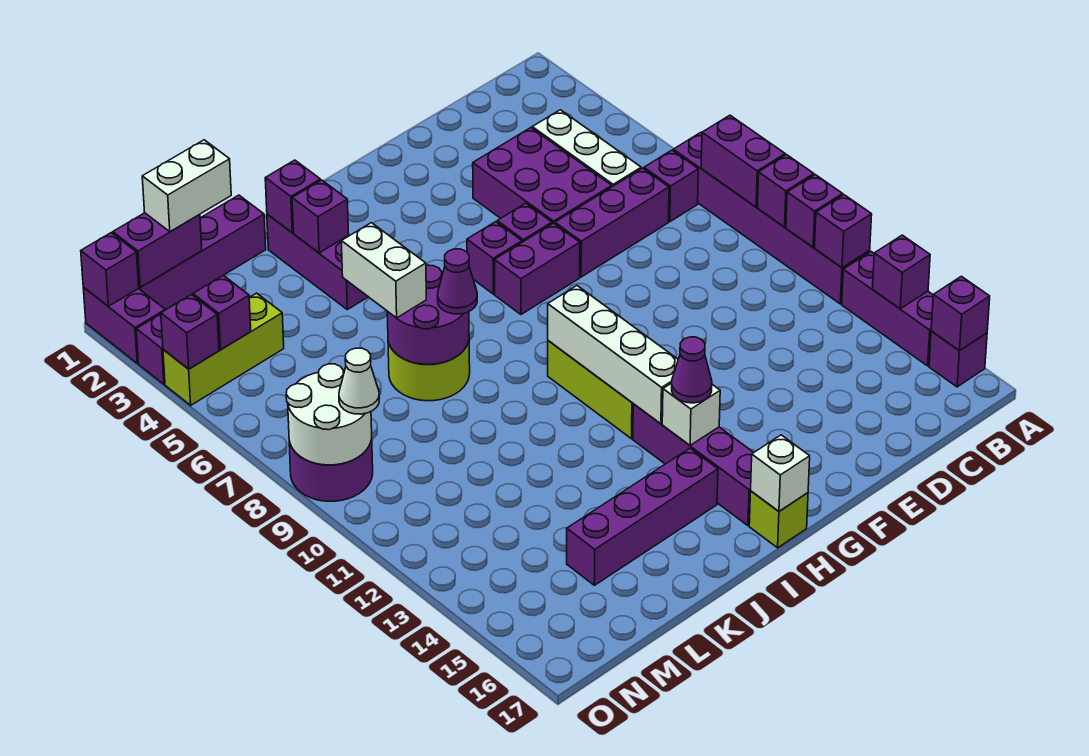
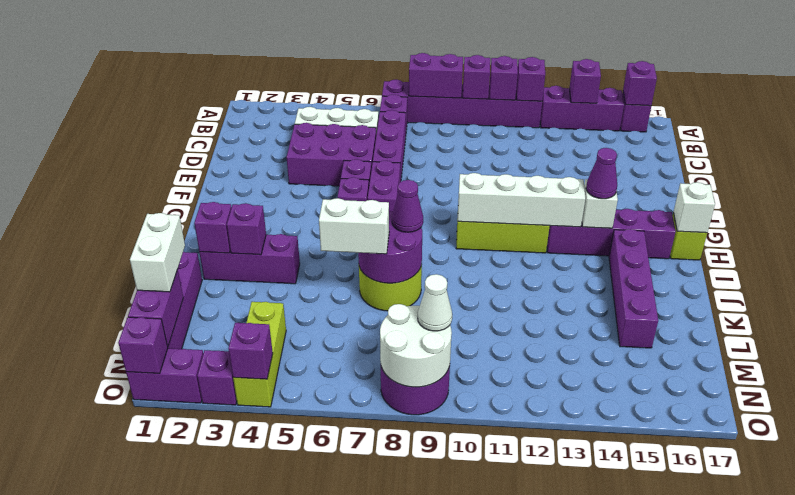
purple 1x1 brick [193,275,251,350] -> none

